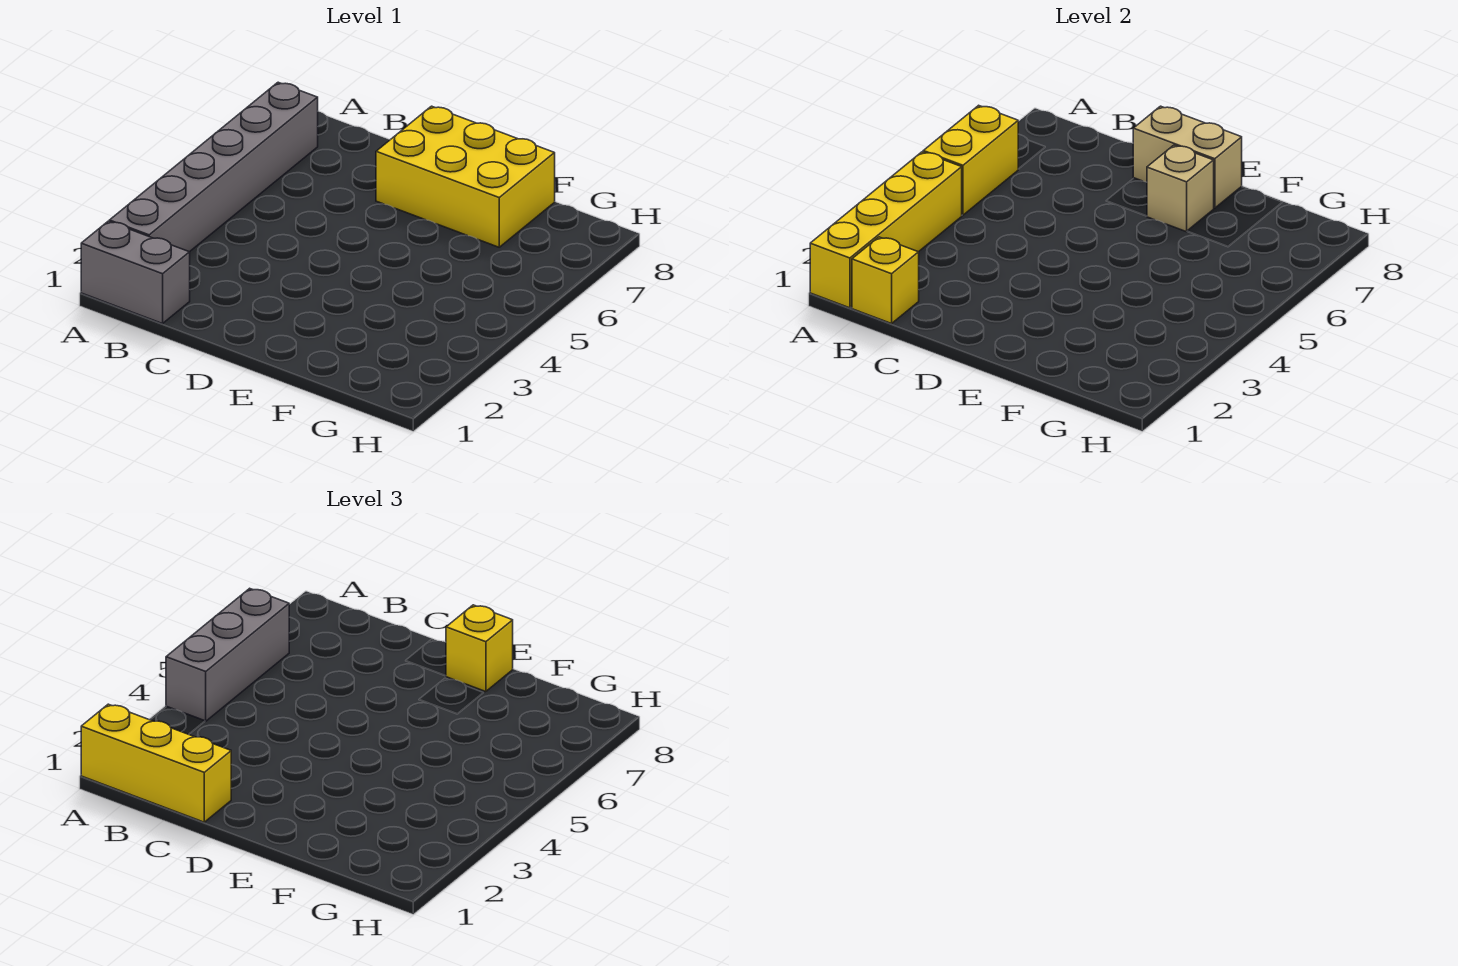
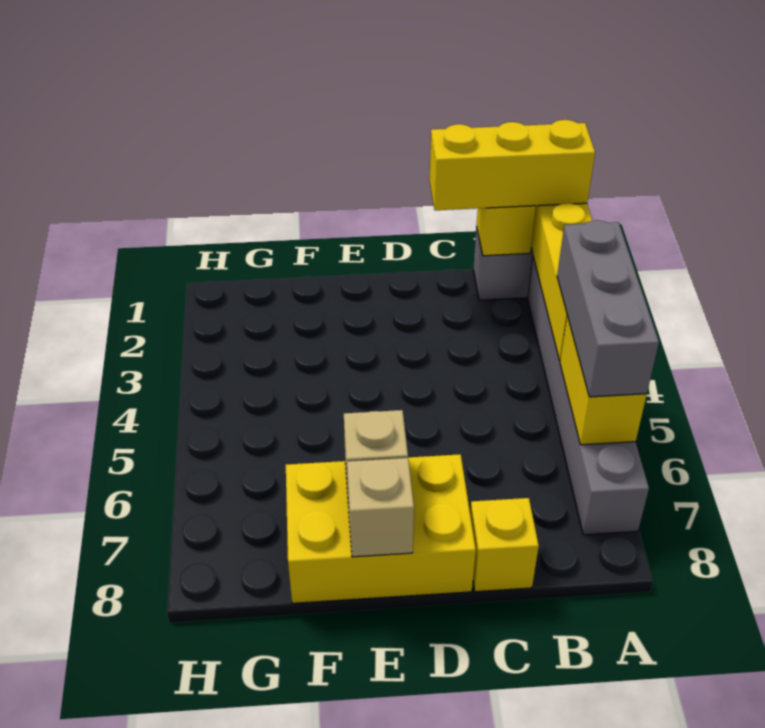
tan 1x2 brick [1133,106,1242,208] -> tan 1x1 brick [347,458,414,557]
yellow 1x1 brick [446,605,513,692] -> yellow 1x1 brick moved to [470,498,539,592]

